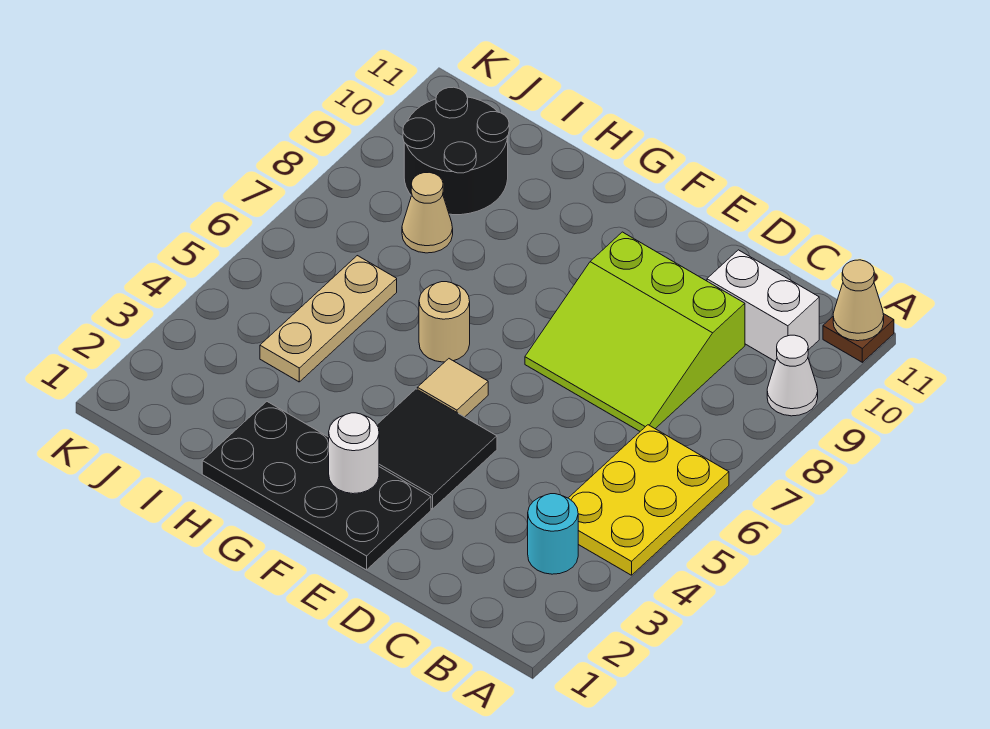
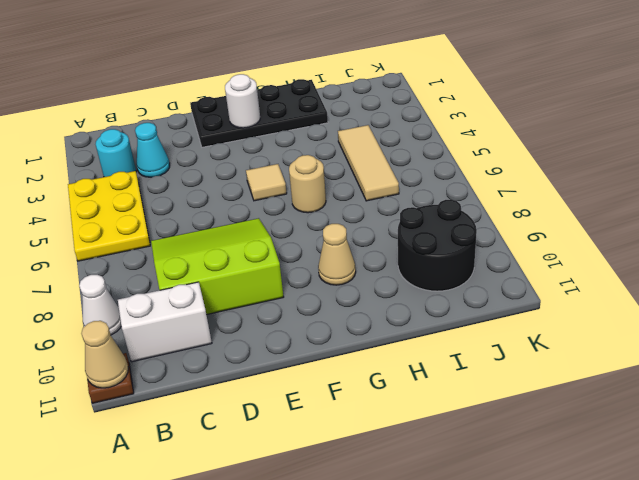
none -> cyan 1x1 cone [135,123,170,177]
black 2x2 tile [377,389,497,509] -> none
tan 1x3 plate [260,256,397,382] -> tan 1x3 tile [338,125,399,201]
tan 1x1 cone [402,172,453,253] -> tan 1x1 cone moved to [318,224,356,285]

